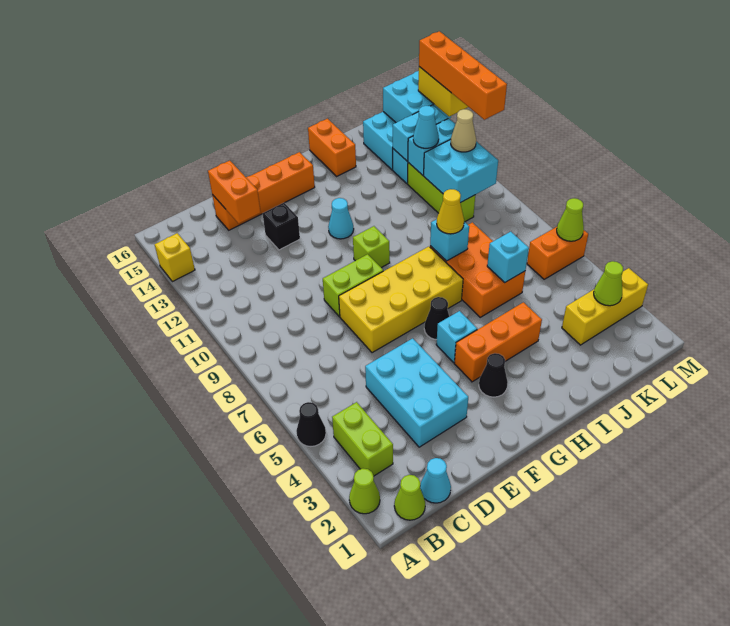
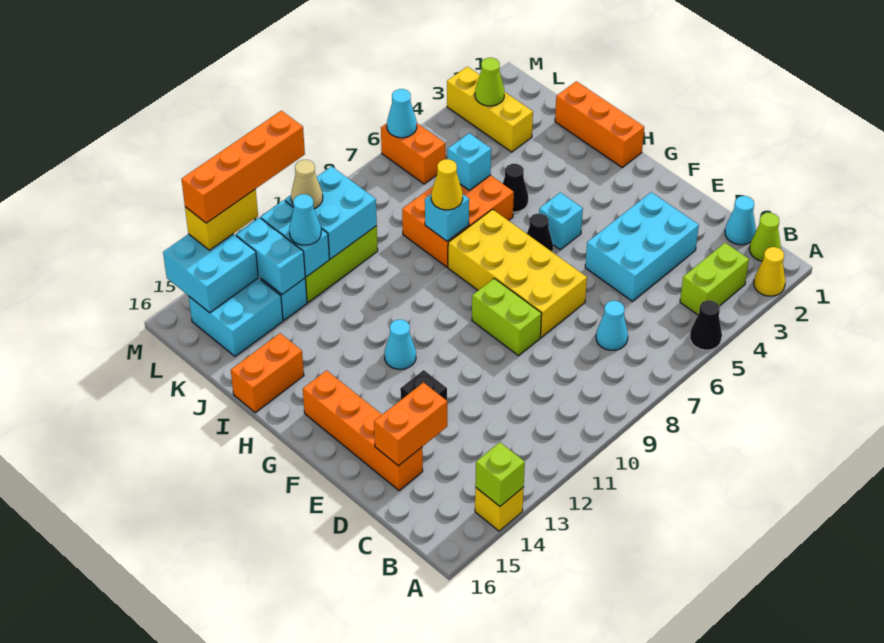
lime 1x1 cone [349,469,380,514] -> yellow 1x1 cone [754,247,785,296]
none -> cyan 1x1 cone [596,301,628,350]
black 1x1 cone [479,353,508,397] -> black 1x1 cone moved to [503,164,528,212]
orange 1x3 brick [454,302,542,382] -> orange 1x3 brick moved to [555,81,644,167]
lime 1x1 brick [353,226,390,268] -> lime 1x1 brick moved to [475,442,525,506]
lime 1x1 cone [557,198,584,241] -> cyan 1x1 cone [387,89,417,138]

